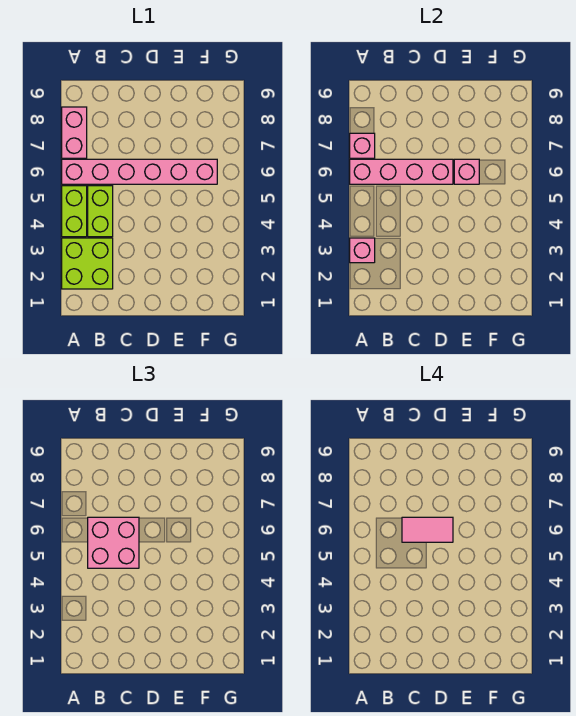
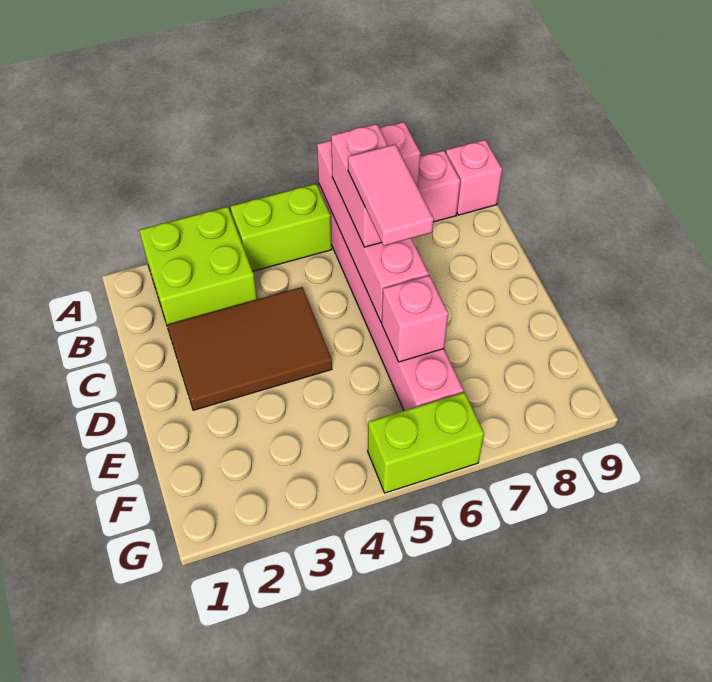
pink 1x1 brick [350,238,375,263] -> pink 1x1 brick moved to [446,140,502,215]
lime 1x2 brick [88,186,113,237] -> lime 1x2 brick moved to [368,392,484,493]
pink 2x2 brick [88,517,139,568] -> pink 1x2 brick [331,124,388,247]
none -> brown 2x3 tile [167,287,332,410]

